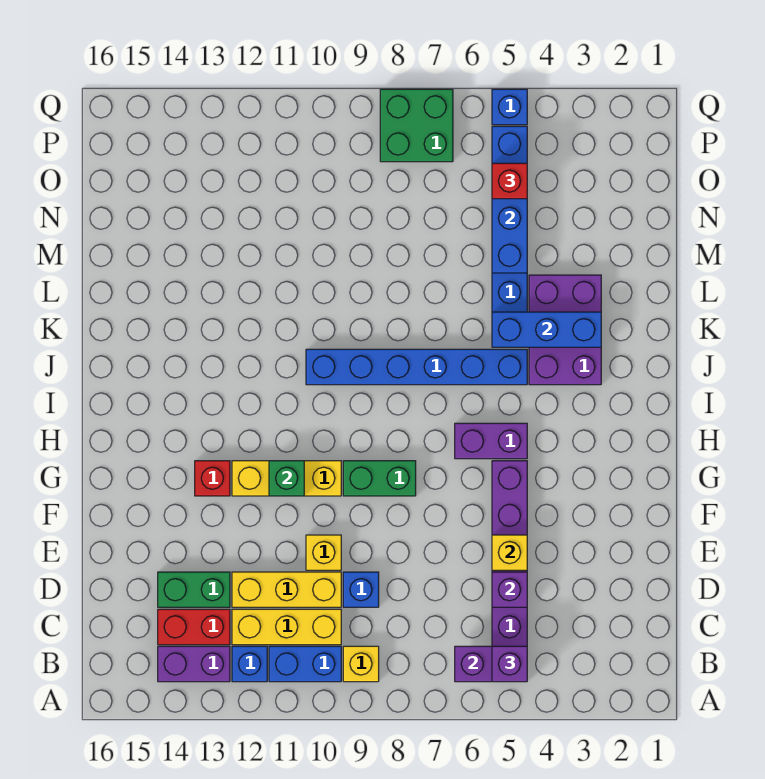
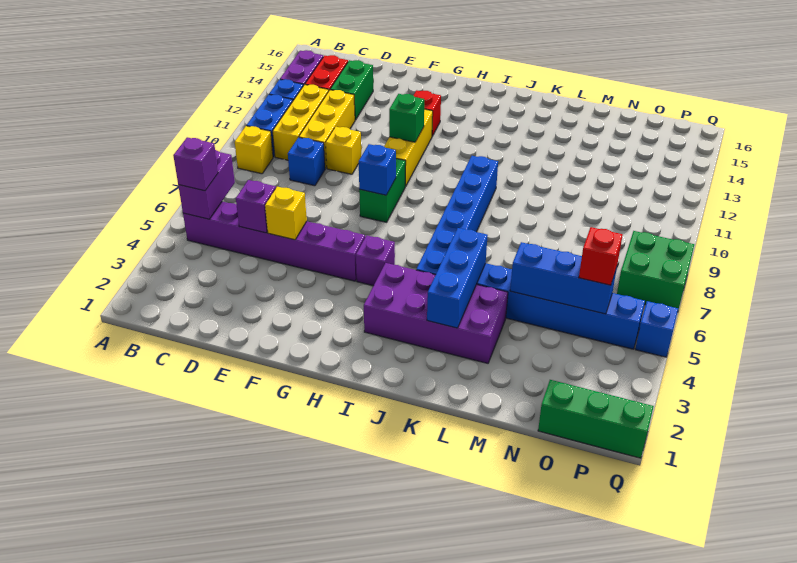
none -> blue 1x1 brick [359,144,396,195]
purple 1x2 brick [455,423,527,459] -> purple 1x1 brick [356,235,395,286]
purple 2x3 brick [529,275,601,385] -> purple 2x4 brick [364,263,508,363]
none -> green 1x3 brick [538,380,654,458]

